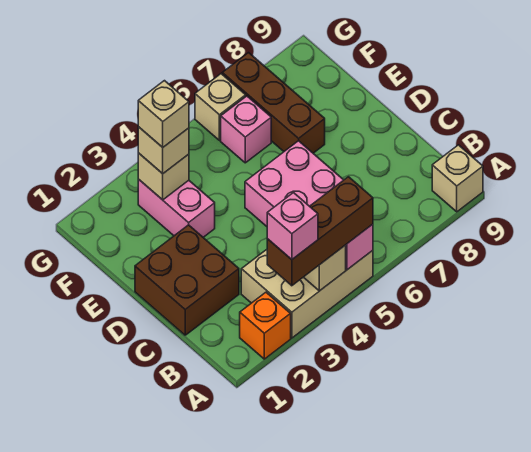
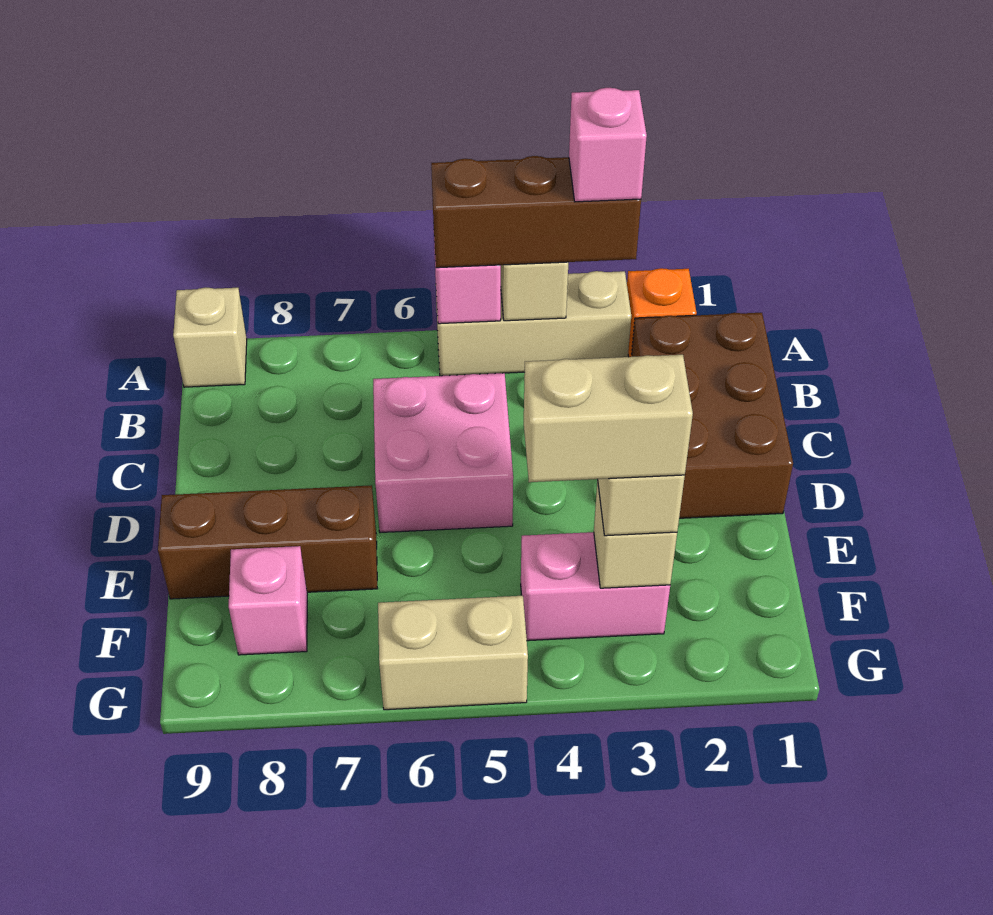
tan 2x3 brick [241,250,373,338] -> tan 1x3 brick [436,271,631,376]
brown 2x2 brick [135,225,239,335] -> brown 2x3 brick [632,313,793,518]
pink 1x2 brick [138,179,215,237] -> pink 1x2 brick turned to [521,532,670,641]
brown 1x3 brick [222,53,325,153] -> brown 1x3 brick turned to [158,485,378,599]
tan 1x1 brick [138,81,189,147] -> tan 1x2 brick [524,355,693,482]
pink 1x1 brick [221,96,271,163] -> pink 1x1 brick moved to [229,546,307,655]
tan 1x1 brick [195,74,246,140] -> tan 1x2 brick [378,596,528,710]

